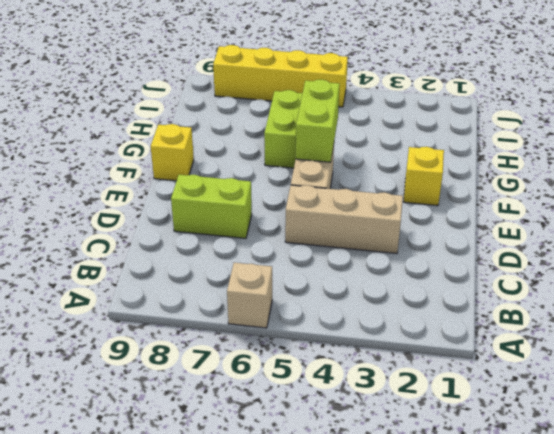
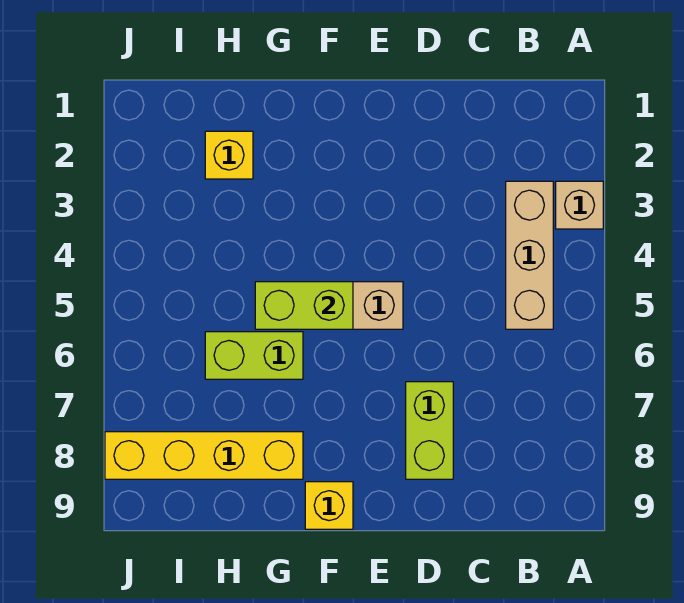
tan 1x1 brick [227,263,272,328] -> tan 1x1 brick moved to [556,181,603,229]
tan 1x3 brick [285,185,403,253] -> tan 1x3 brick moved to [506,181,553,329]
yellow 1x1 brick [404,147,444,206] -> yellow 1x1 brick moved to [205,131,253,179]
yellow 1x4 brick [213,45,348,107] -> yellow 1x4 brick turned to [105,432,303,479]

